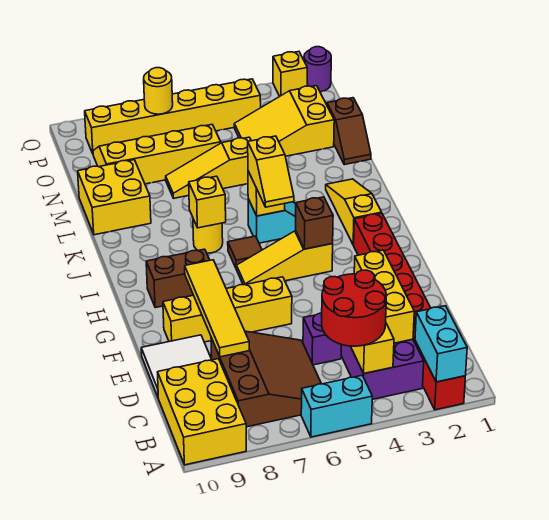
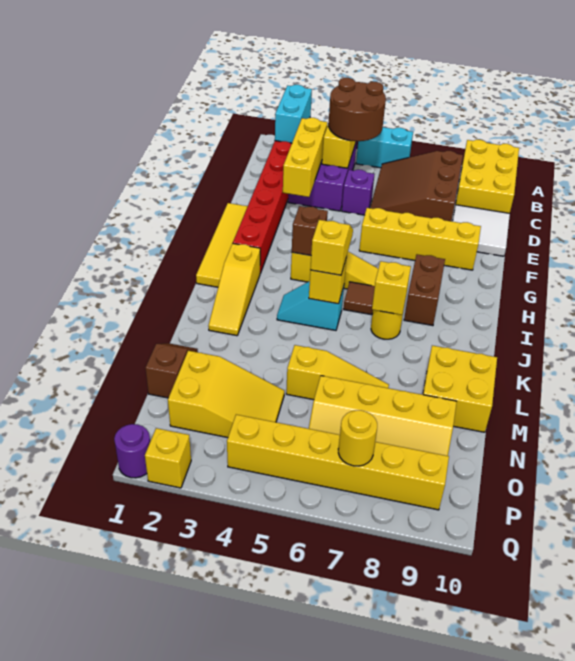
red 2x2 round brick [322,270,386,346] -> brown 2x2 round brick [328,78,386,141]
yellow 1x4 tile [185,260,249,357] -> yellow 1x4 tile moved to [196,203,248,287]
brown 1x2 brick [146,249,210,308] -> brown 1x2 brick turned to [404,254,445,326]

